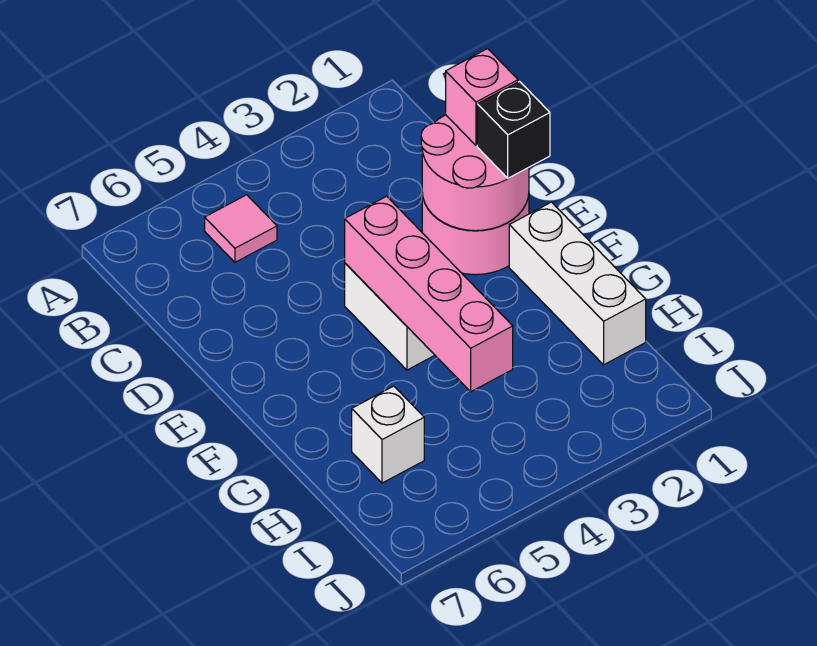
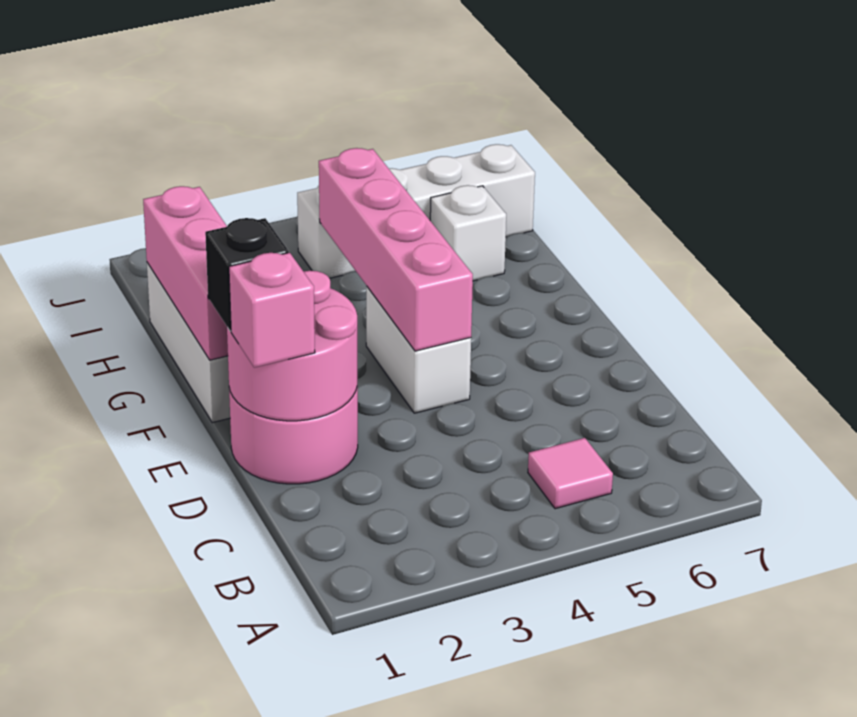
none -> pink 1x3 brick [143,186,228,360]
none -> white 1x4 brick [297,144,535,278]

